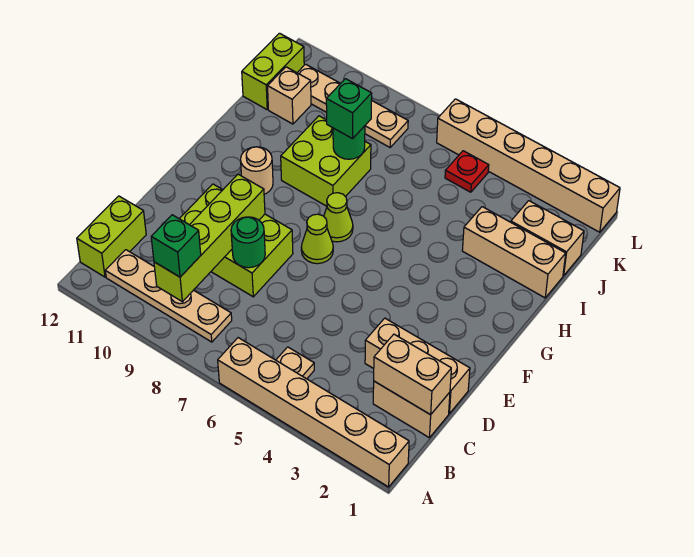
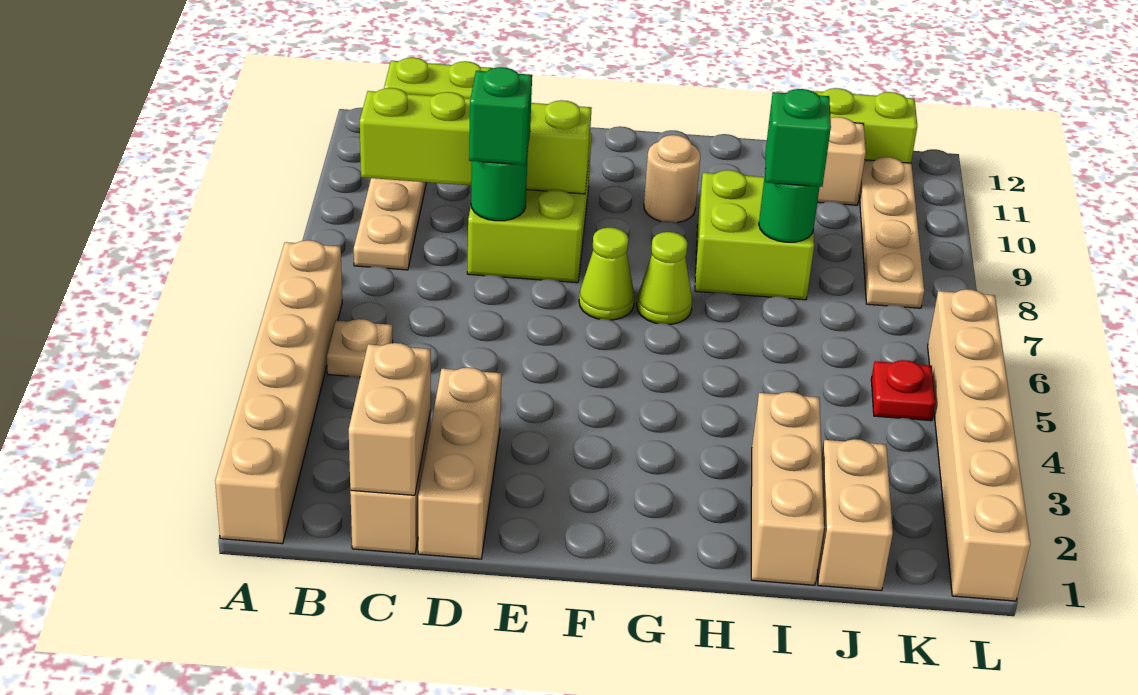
green 1x1 brick [151,215,201,277] -> green 1x1 brick moved to [469,67,532,165]

